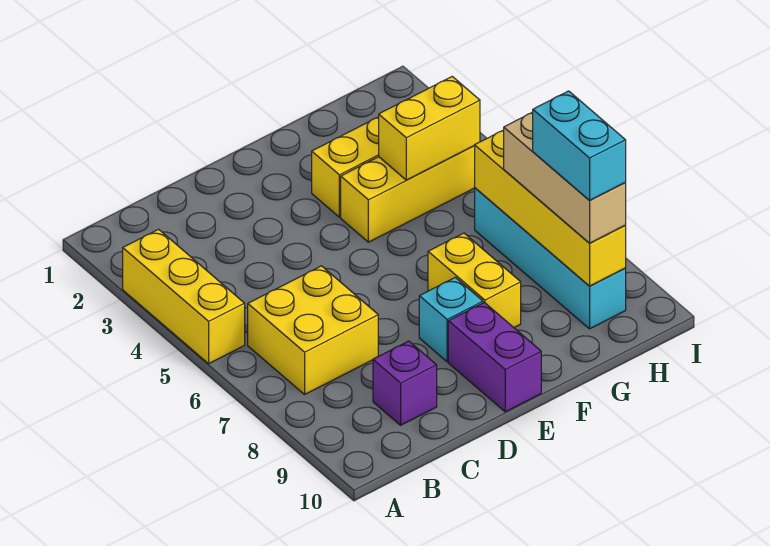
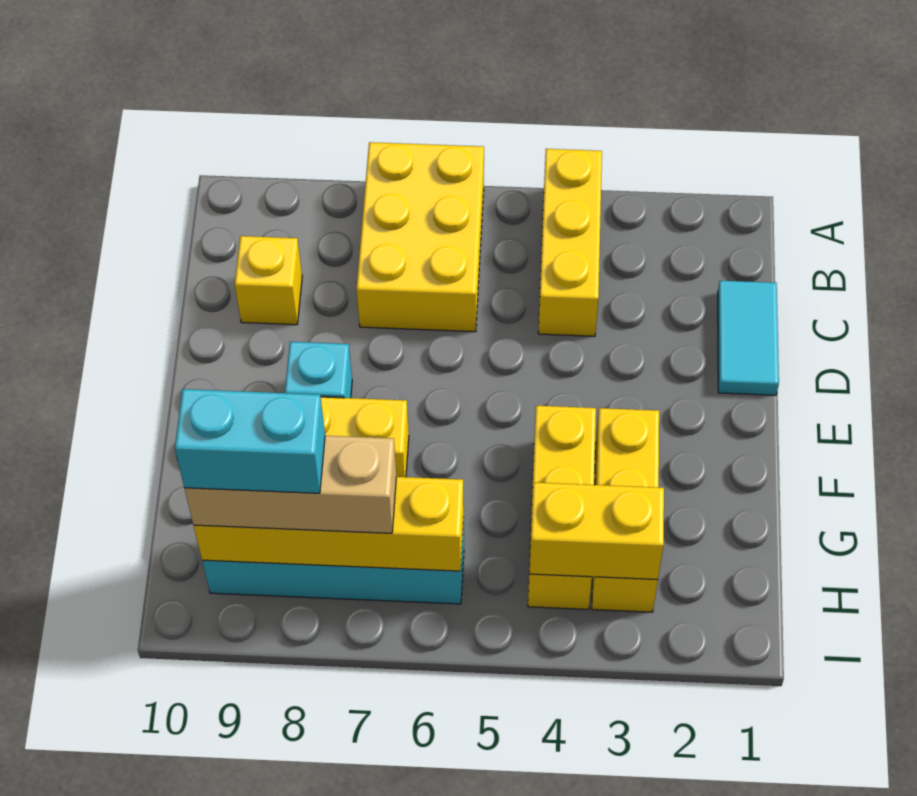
yellow 1x3 brick [123,229,245,364] -> yellow 1x3 brick turned to [538,149,602,336]
yellow 2x2 brick [248,266,378,394] -> yellow 2x3 brick [356,142,484,332]
none -> cyan 1x2 tile [718,281,779,395]
purple 1x1 brick [373,341,437,425] -> yellow 1x1 brick [235,236,302,325]
purple 1x2 brick [448,303,541,412] -> none
yellow 1x2 brick [379,77,480,180] -> yellow 1x2 brick turned to [529,482,664,580]

